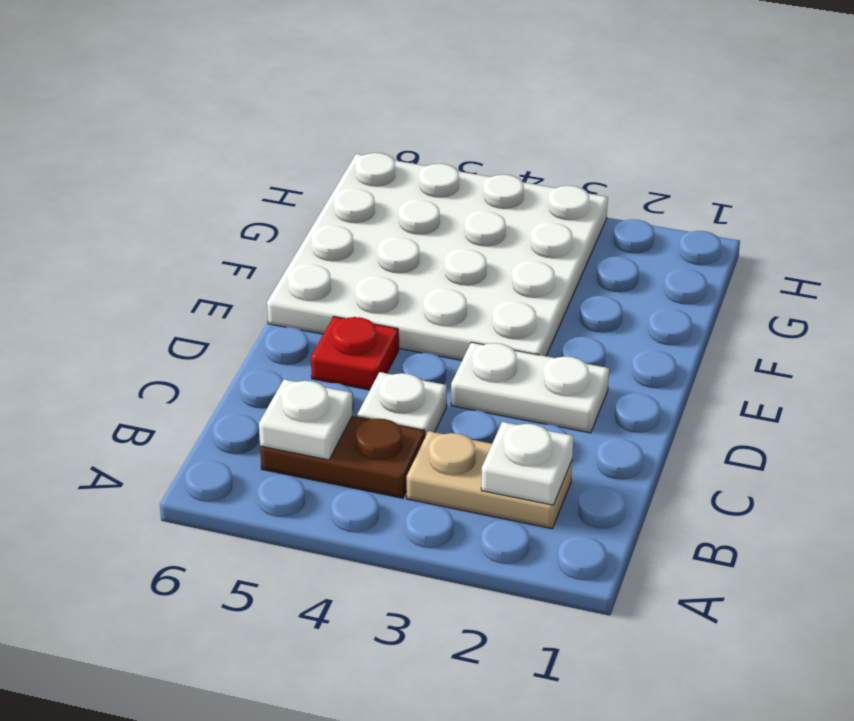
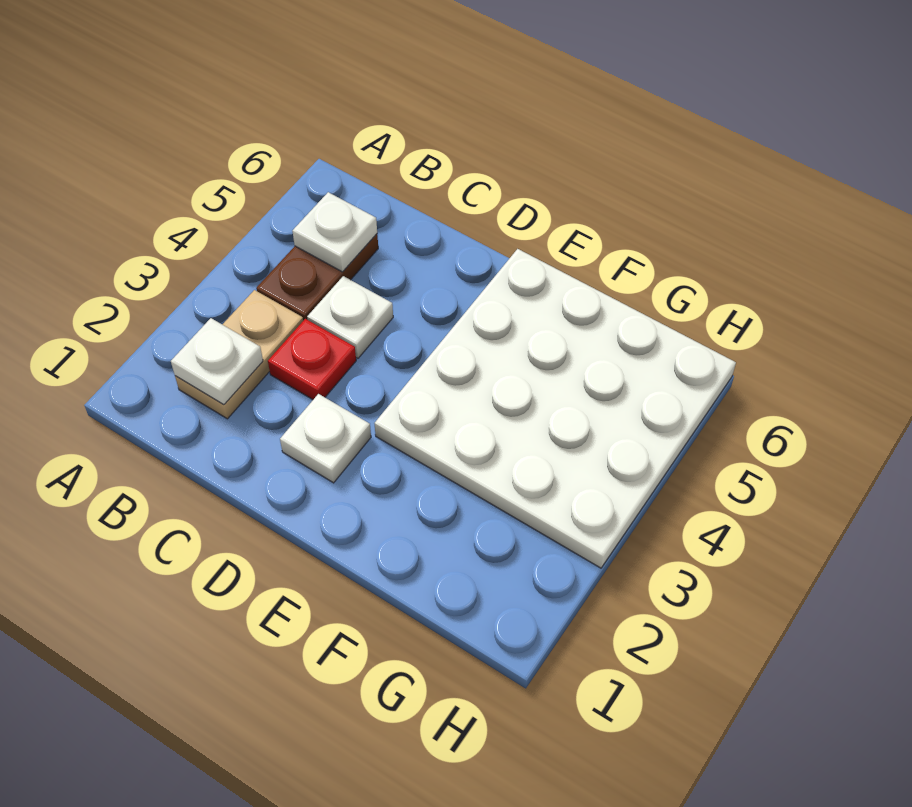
white 1x2 plate [451,342,609,433] -> white 1x1 plate [280,394,371,483]
red 1x1 plate [311,316,399,390] -> red 1x1 plate moved to [268,319,356,399]

